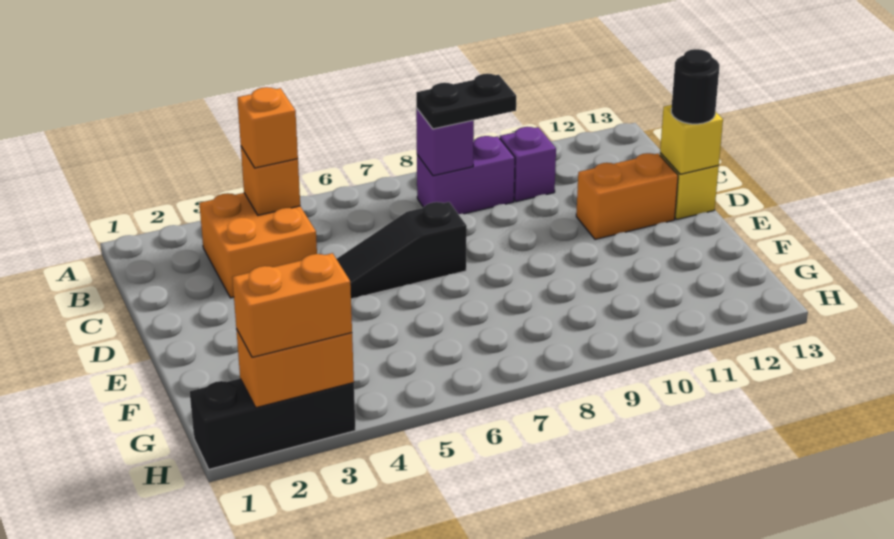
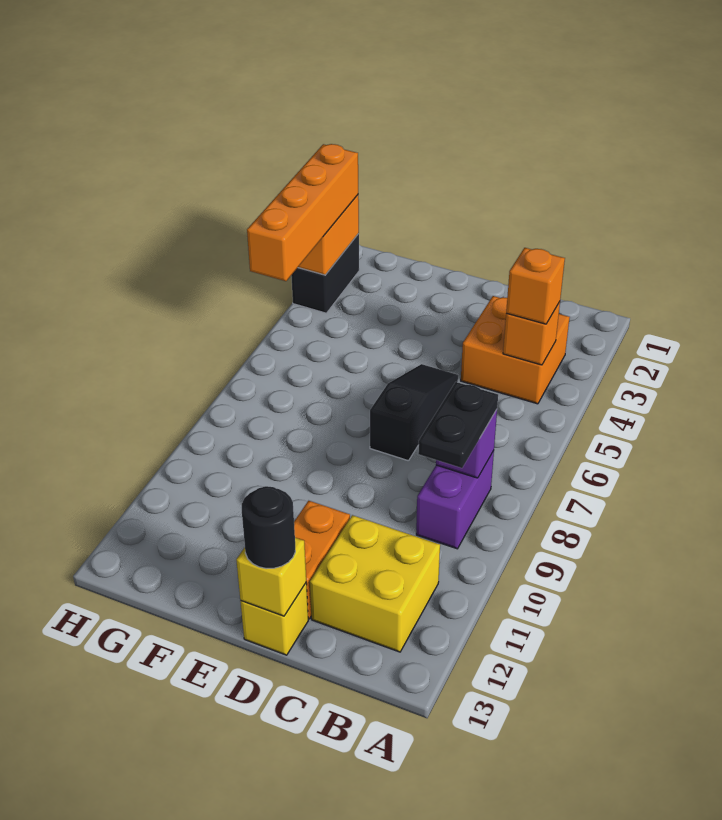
purple 1x1 brick [500,127,556,202] -> none
none -> yellow 2x2 brick [310,515,440,652]
black 1x3 brick [190,379,356,469] -> black 1x2 brick [291,234,359,313]
orange 1x2 brick [232,253,352,357] -> orange 1x4 brick [247,144,358,281]

